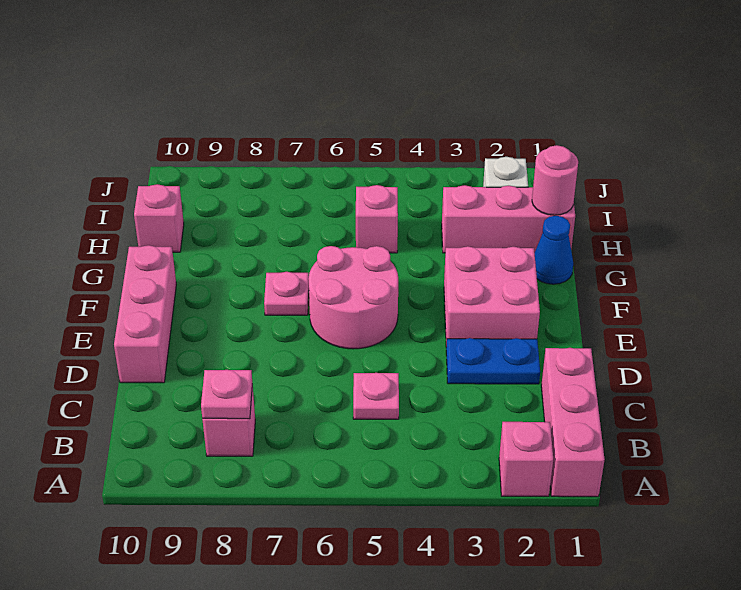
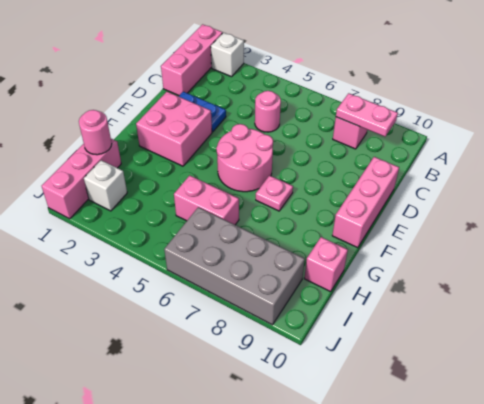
pink 1x1 brick [499,422,553,496] -> white 1x1 brick [211,33,244,77]
pink 1x1 plate [201,370,252,419] -> pink 1x2 plate [336,93,398,137]
pink 1x1 plate [353,373,399,419] -> pink 1x1 round brick [255,91,281,132]
blue 1x1 cone [535,216,573,284] -> none
pink 1x3 brick [442,185,575,253] -> pink 1x3 brick turned to [42,139,121,219]
pink 1x1 brick [356,185,398,253] -> pink 1x2 brick [174,175,239,225]
none -> grey 2x4 brick [164,207,305,325]

